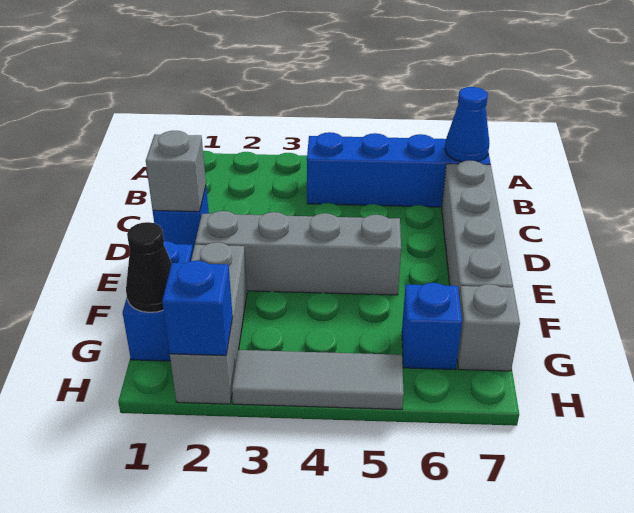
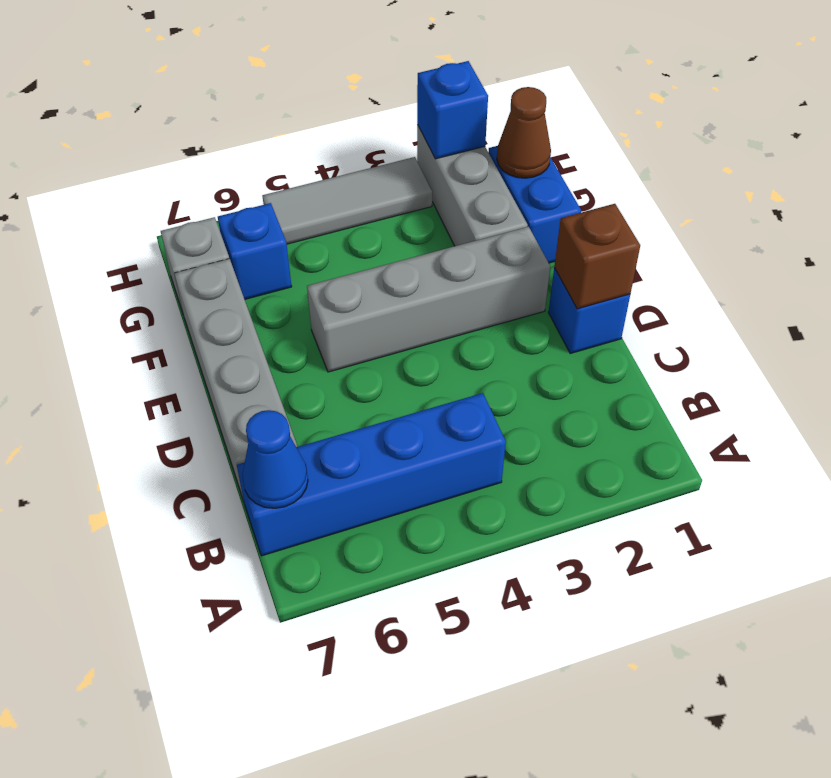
grey 1x1 brick [146,131,206,212] -> brown 1x1 brick [554,204,640,309]
black 1x1 cone [126,222,172,312] -> brown 1x1 cone [497,87,551,178]

